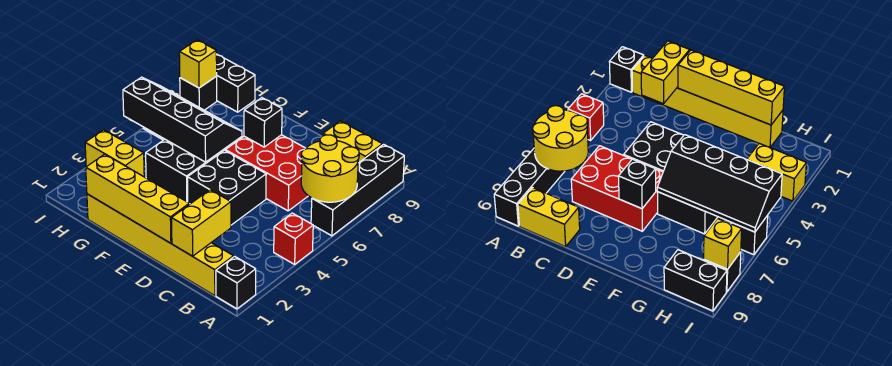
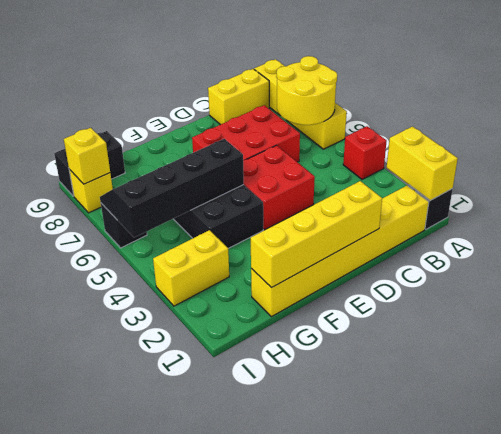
black 1x4 brick [311,144,404,236] -> yellow 1x4 brick [254,59,347,149]
yellow 1x2 brick [172,190,231,256] -> yellow 1x2 brick moved to [387,127,458,201]
black 2x2 brick [188,150,266,225] -> red 2x2 brick [243,145,315,230]
black 1x1 brick [244,98,282,147] -> none
black 1x1 brick [180,77,217,110] -> yellow 1x1 brick [69,169,113,213]

